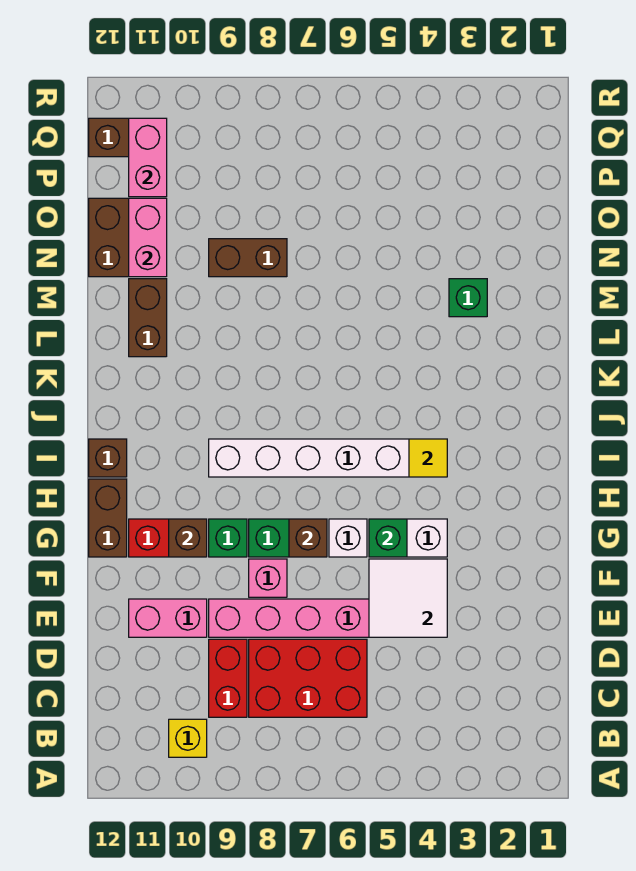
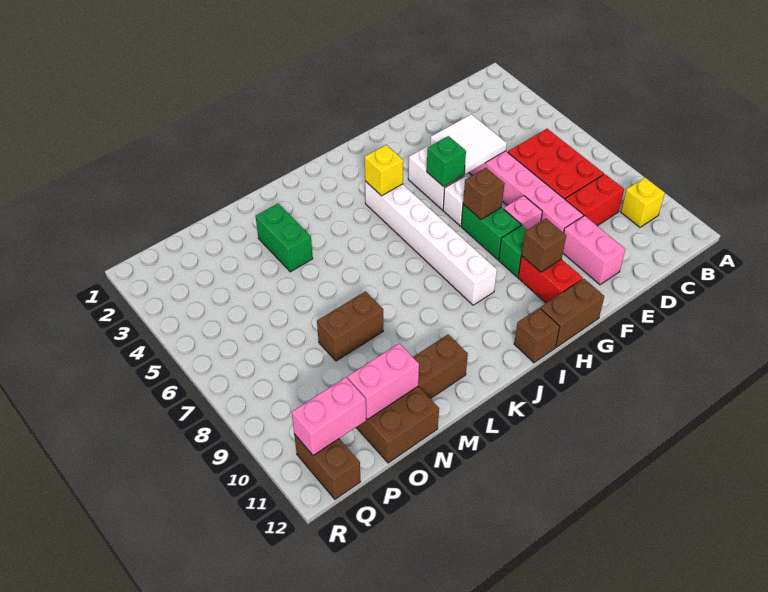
yellow 1x1 tile [409,439,447,477] -> yellow 1x1 brick [365,145,403,196]
green 1x1 brick [449,279,487,317] -> green 1x2 brick [256,204,313,272]
brown 1x2 brick [209,239,287,277] -> brown 1x2 brick turned to [317,291,383,361]

